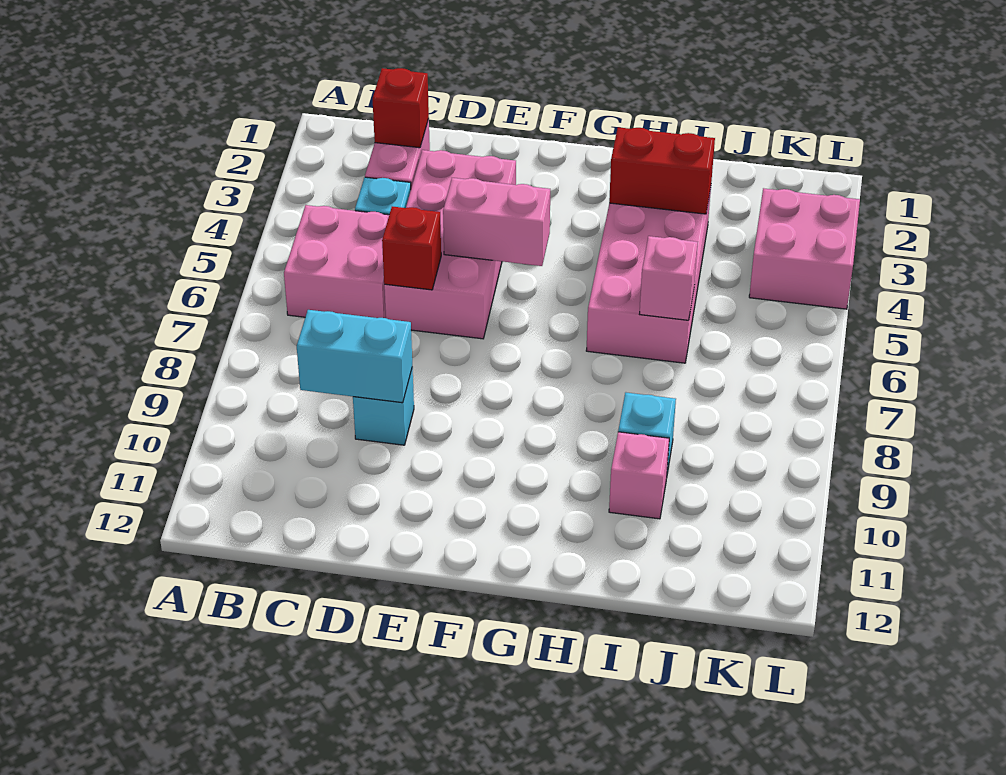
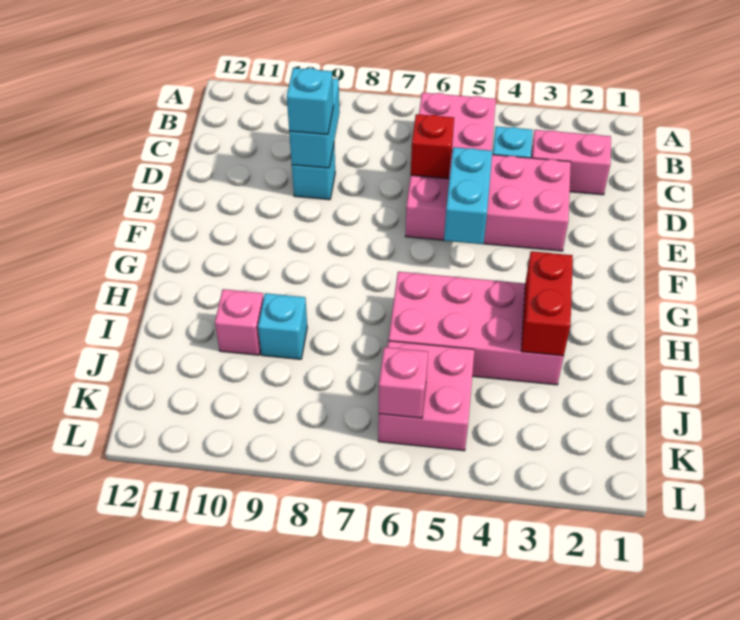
red 1x1 brick [373,68,429,148] -> none
none -> cyan 1x1 brick [287,68,333,135]
pink 1x2 brick [443,178,550,266] -> cyan 1x2 brick [444,147,492,244]
pink 1x1 brick [640,236,698,320] -> pink 1x1 brick moved to [379,347,428,418]
pink 2x2 brick [749,188,860,309] -> pink 2x2 brick moved to [378,341,474,451]

